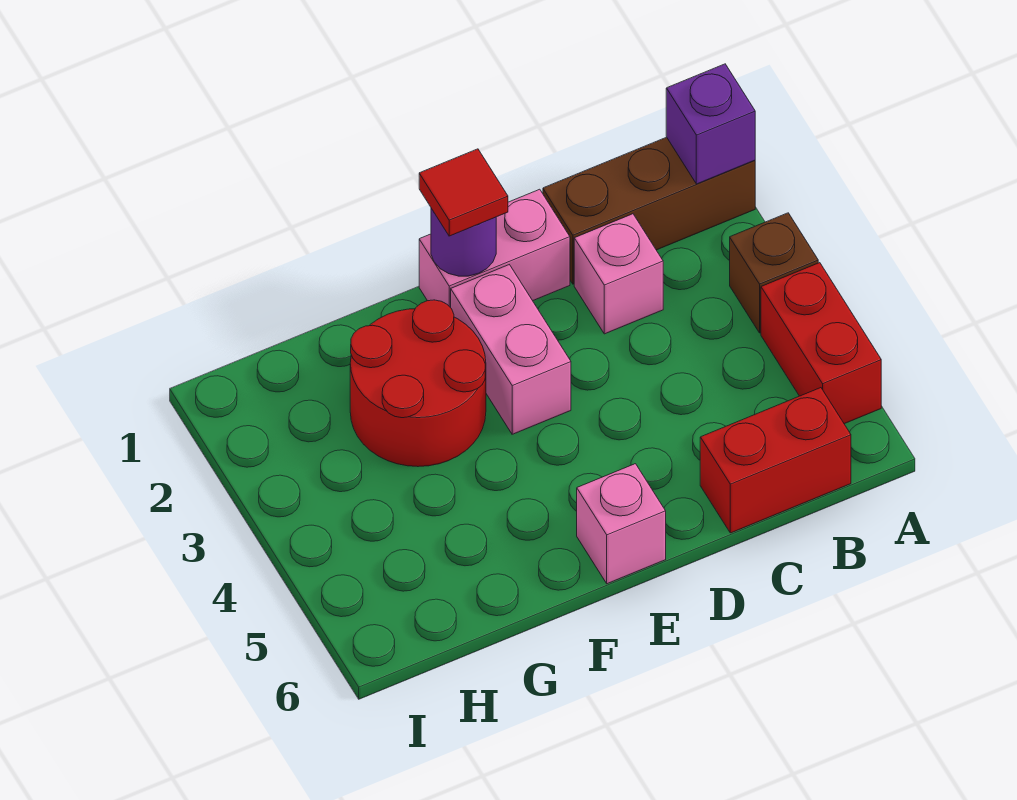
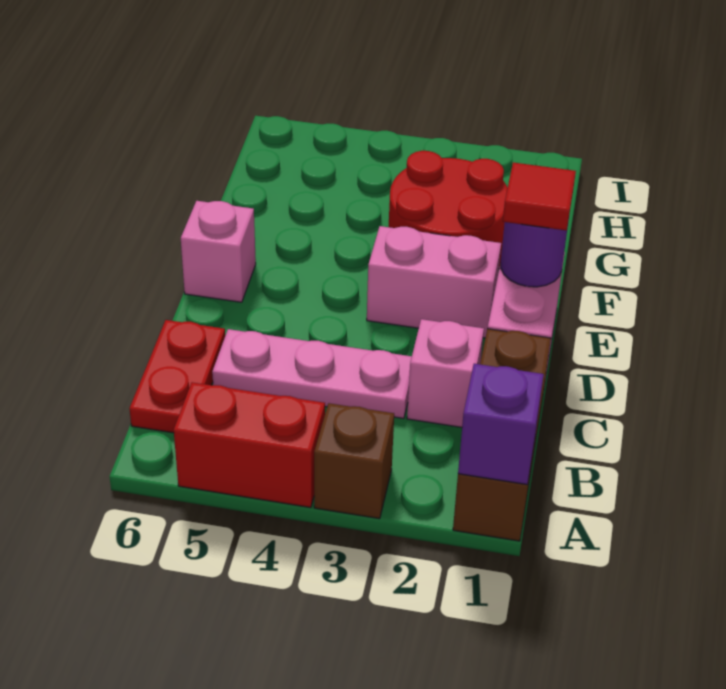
red 1x2 brick [700,388,851,533] -> red 1x2 plate [129,320,225,433]
none -> pink 1x3 plate [212,329,412,419]

